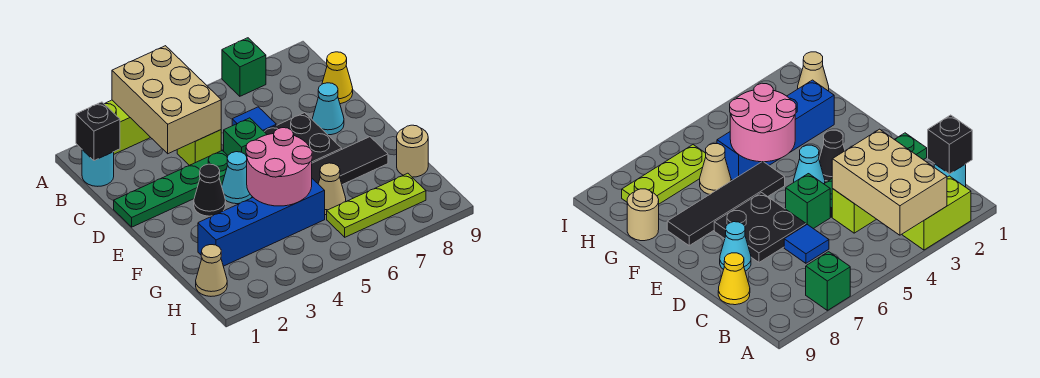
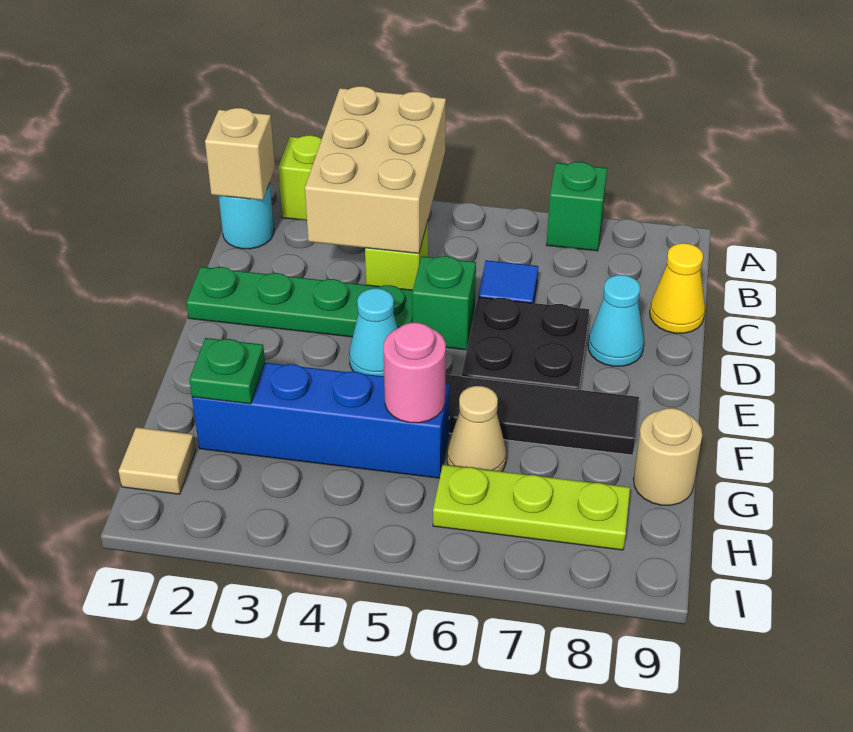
black 1x1 brick [76,102,120,161] -> tan 1x1 brick [205,108,275,200]
black 1x1 cone [194,164,226,216] -> none
pink 2x2 round brick [246,128,312,206] -> pink 1x1 round brick [384,323,446,423]
none -> green 1x1 plate [189,338,265,404]
tan 1x1 cone [196,245,227,296] -> tan 1x1 tile [119,427,196,494]

